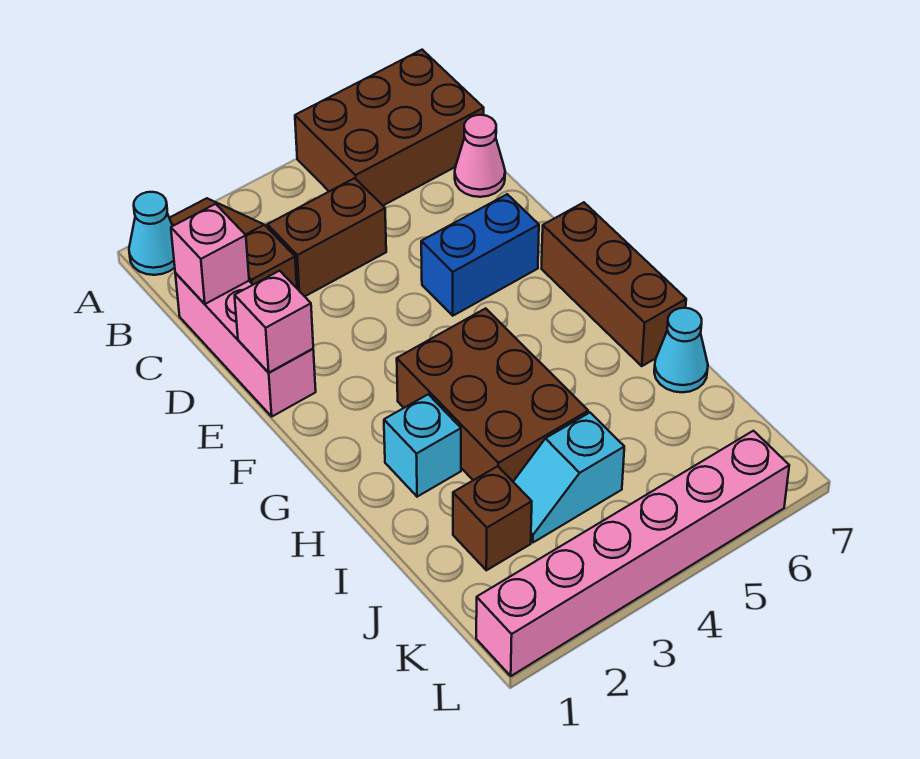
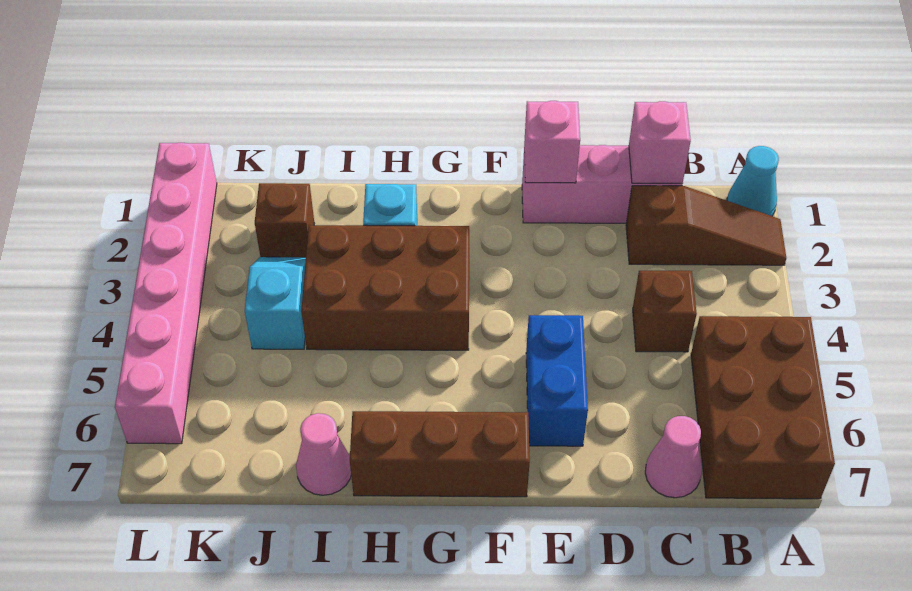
brown 1x2 brick [267,178,386,296] -> brown 1x1 brick [633,271,697,352]
cyan 1x1 cone [654,308,708,392] -> pink 1x1 cone [296,413,351,495]

